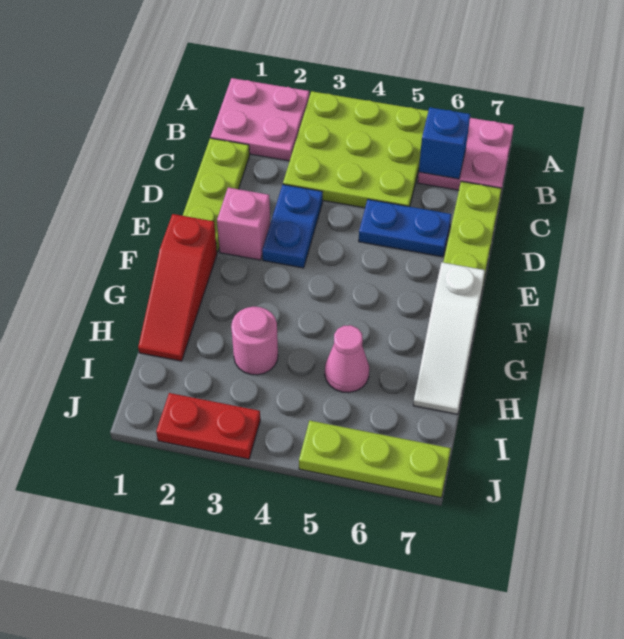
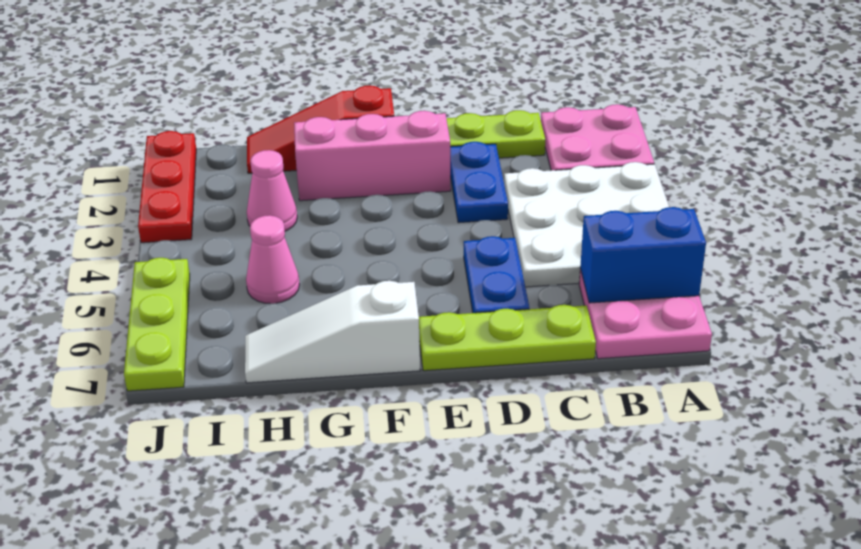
lime 3x3 plate [283,91,428,208] -> white 3x3 plate [504,162,669,287]
blue 1x1 brick [419,107,470,179] -> blue 1x2 brick [580,207,706,303]
blue 1x2 plate [262,185,323,268] -> blue 1x2 plate turned to [450,142,508,223]
pink 1x1 brick [217,188,270,260] -> pink 1x3 brick [294,111,451,201]
pink 1x1 round brick [231,307,278,375] -> pink 1x1 cone [247,150,297,231]
red 1x2 plate [156,393,260,459] -> red 1x3 plate [138,131,196,243]

